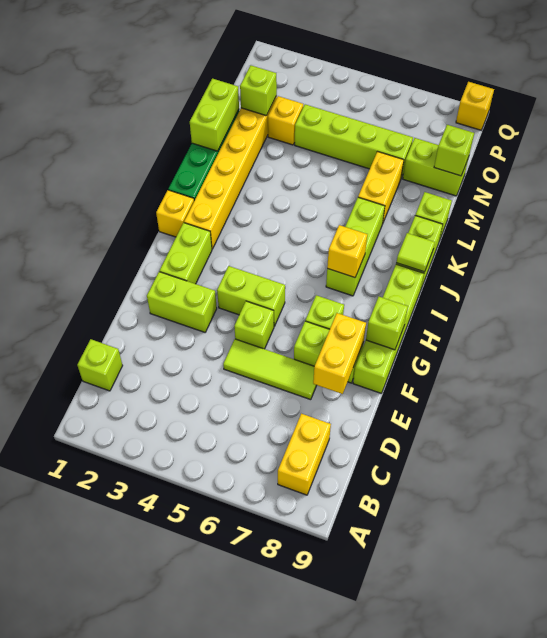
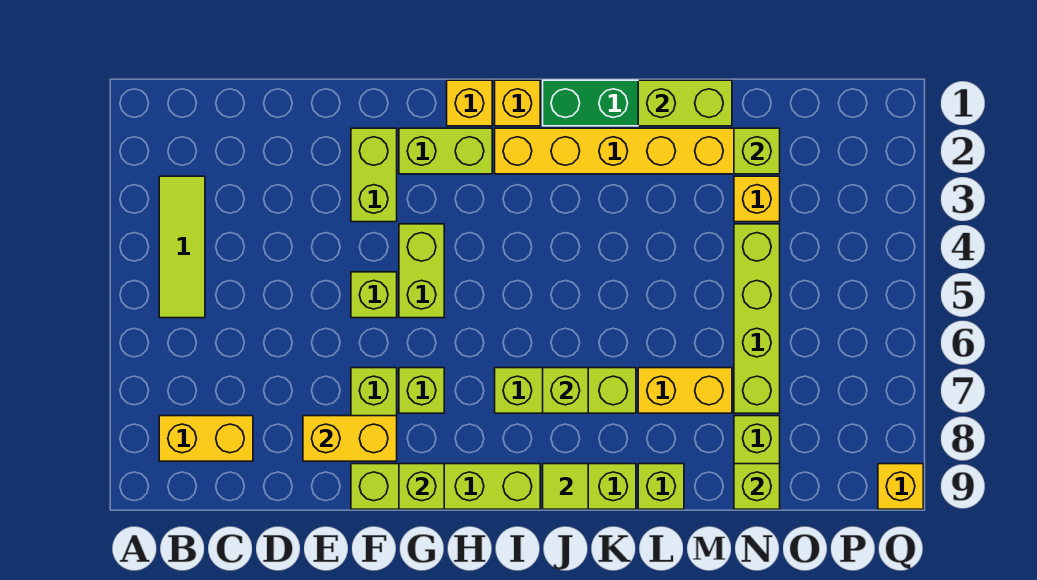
lime 1x1 brick [77,339,123,391] -> lime 1x1 brick moved to [543,368,588,413]
lime 1x3 tile [223,339,317,400] -> lime 1x3 tile moved to [159,176,205,318]
yellow 1x1 brick [327,225,367,278] -> yellow 1x1 brick moved to [447,80,492,126]

